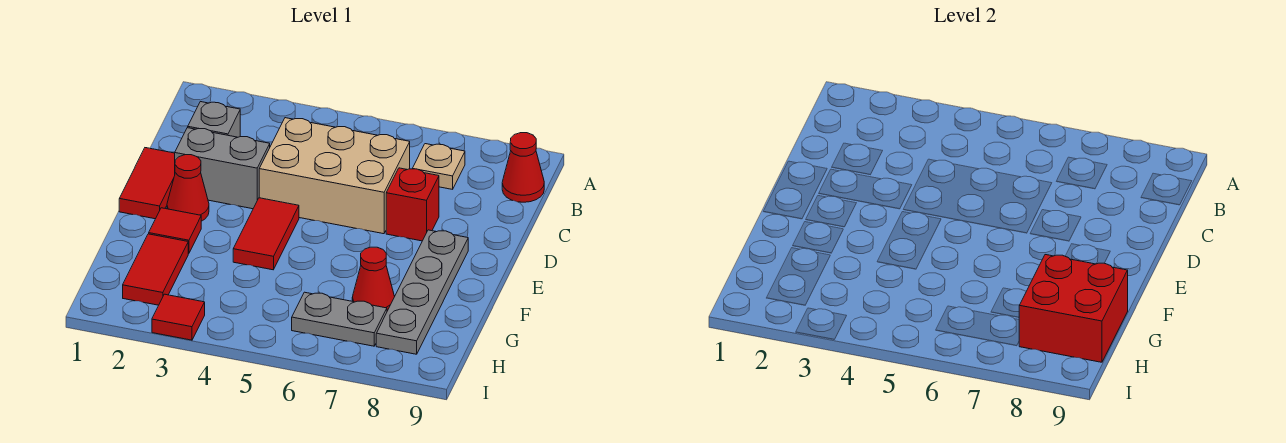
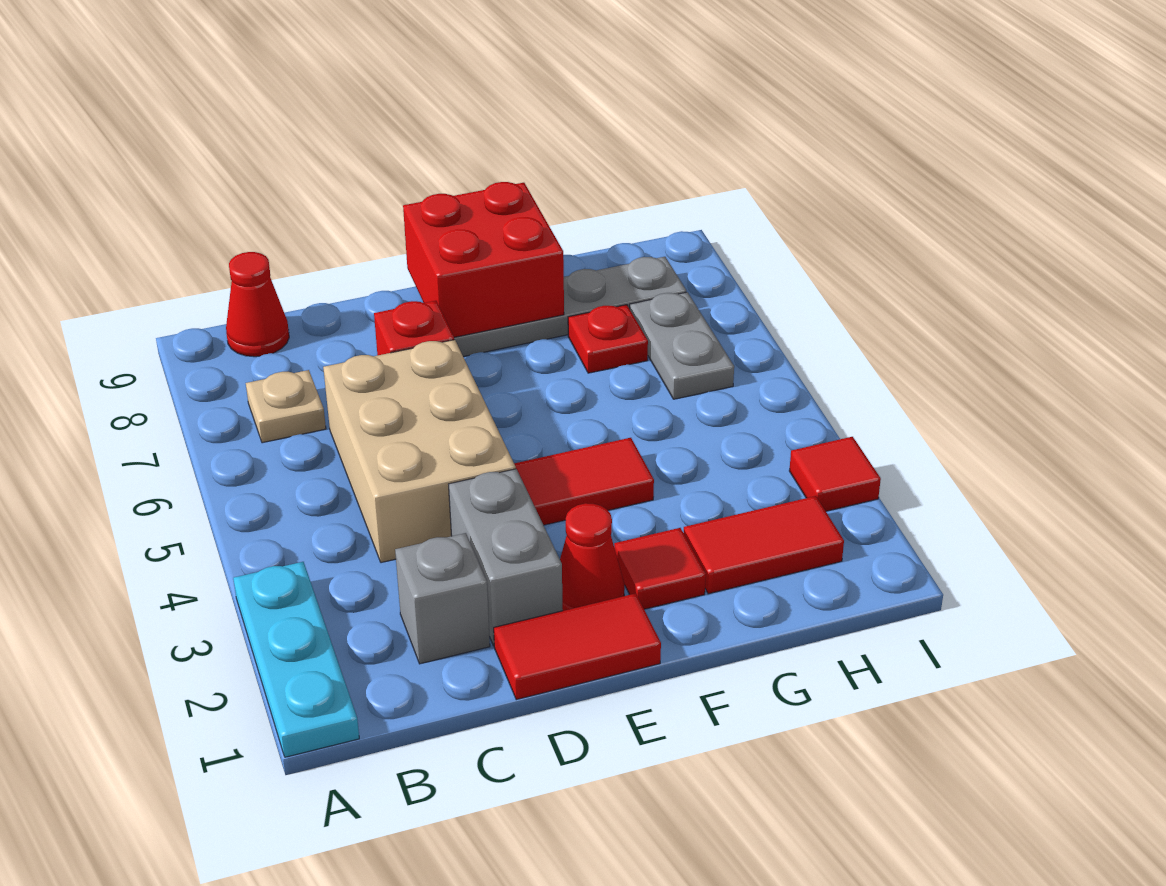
none -> cyan 1x3 plate [233,562,359,757]
red 1x1 cone [352,247,395,311] -> red 1x1 plate [568,305,648,373]
red 2x2 brick [1019,255,1128,362] -> red 2x2 brick moved to [403,182,564,337]

